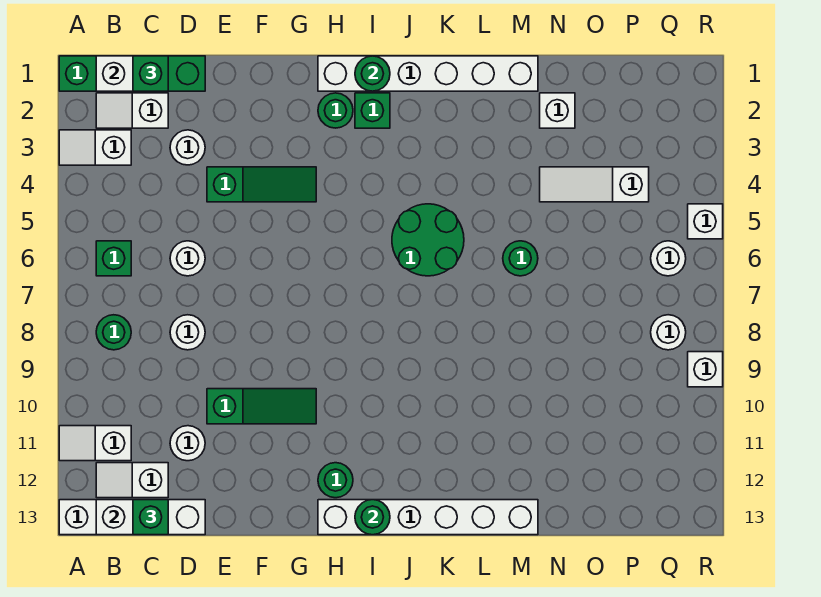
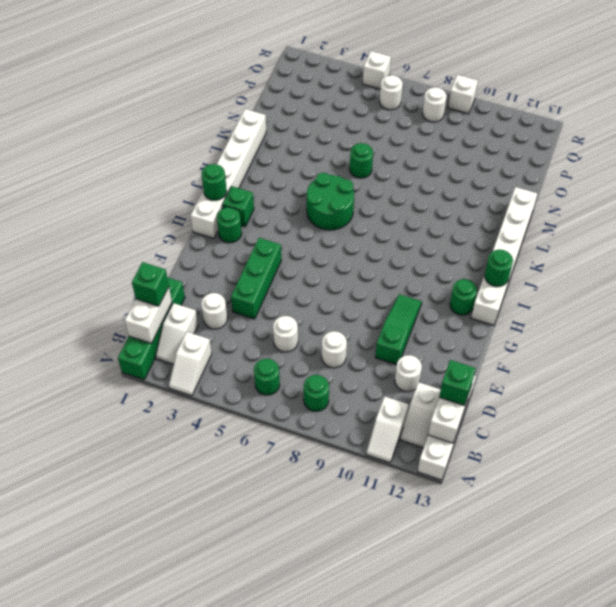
green 1x1 brick [96,241,131,276] -> green 1x1 round brick [254,359,280,395]
green 1x3 slope [207,167,316,202] -> green 1x3 brick [231,238,281,319]
white 1x1 brick [540,93,575,128] -> none
white 1x3 slope [540,167,649,202] -> none

